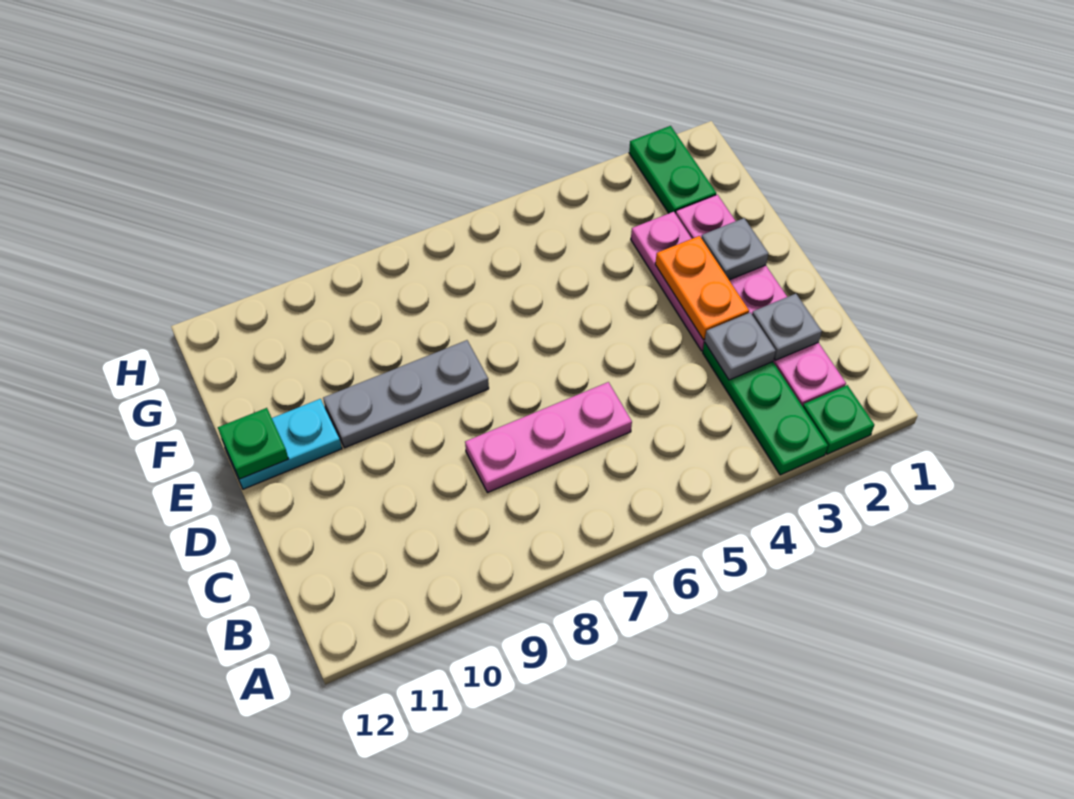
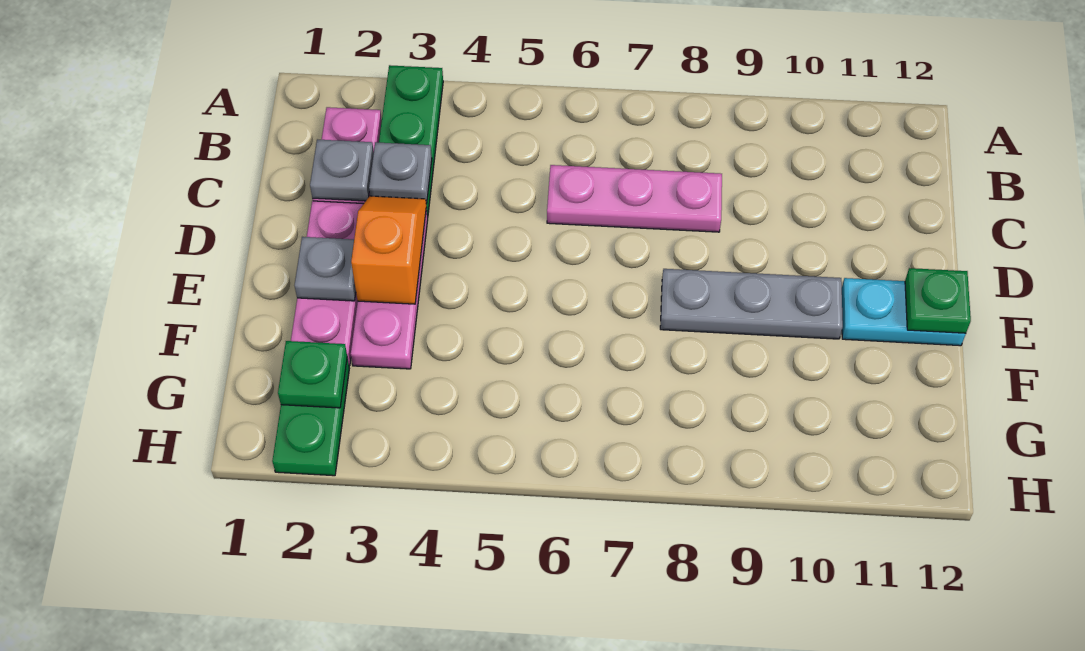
green 1x1 plate [803,385,874,454] -> green 1x1 plate moved to [278,341,347,408]
orange 1x2 plate [655,236,749,340] -> orange 1x2 slope [351,196,426,304]

